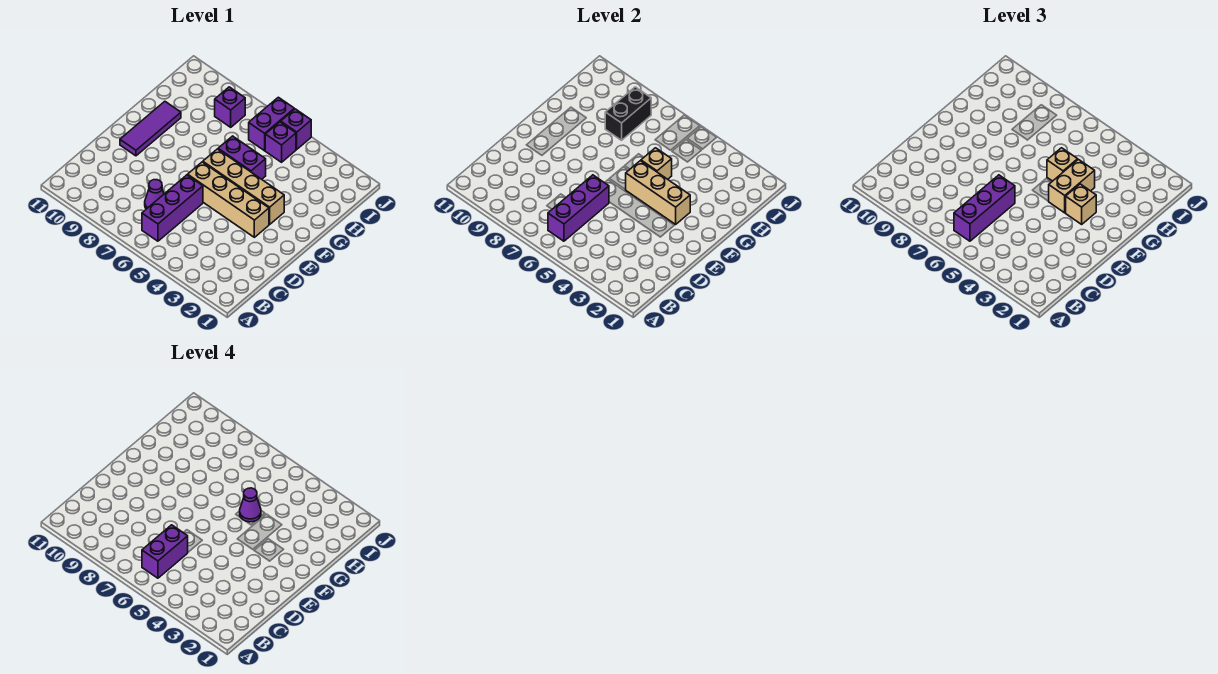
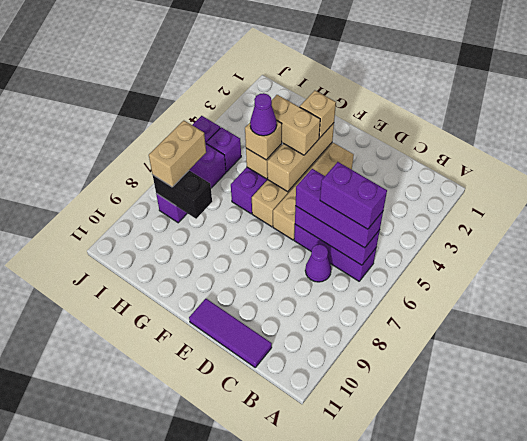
purple 1x3 tile [120,101,181,156] -> purple 1x3 tile moved to [189,299,272,367]
none -> tan 1x2 brick [149,121,206,187]

